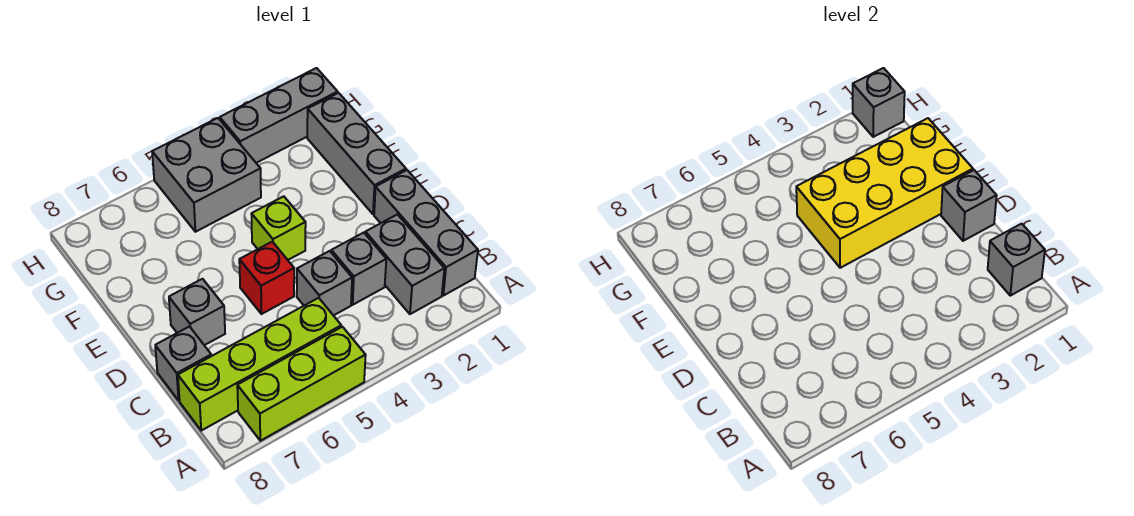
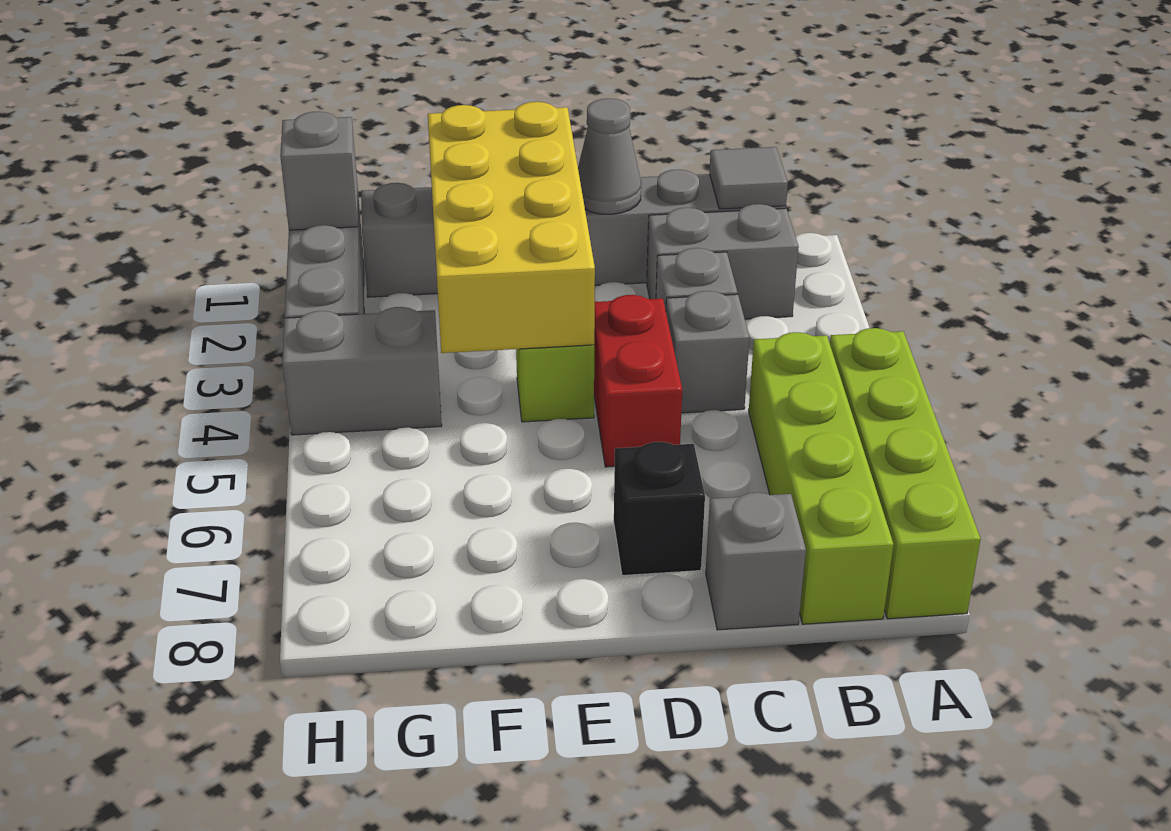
lime 1x3 brick [237,327,366,441] -> lime 1x4 brick [830,328,981,619]
grey 1x1 brick [988,224,1045,296] -> grey 1x1 tile [709,147,788,209]
grey 1x1 brick [941,170,997,241] -> grey 1x1 cone [578,99,641,214]
red 1x1 brick [239,242,294,314] -> red 1x2 brick [594,295,682,467]
grey 1x1 brick [169,279,225,345] -> black 1x1 brick [614,442,705,575]
grey 2x2 brick [152,118,261,232] -> grey 1x2 brick [282,307,442,435]

